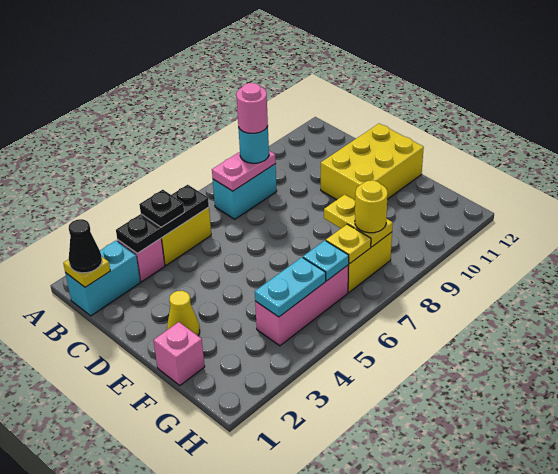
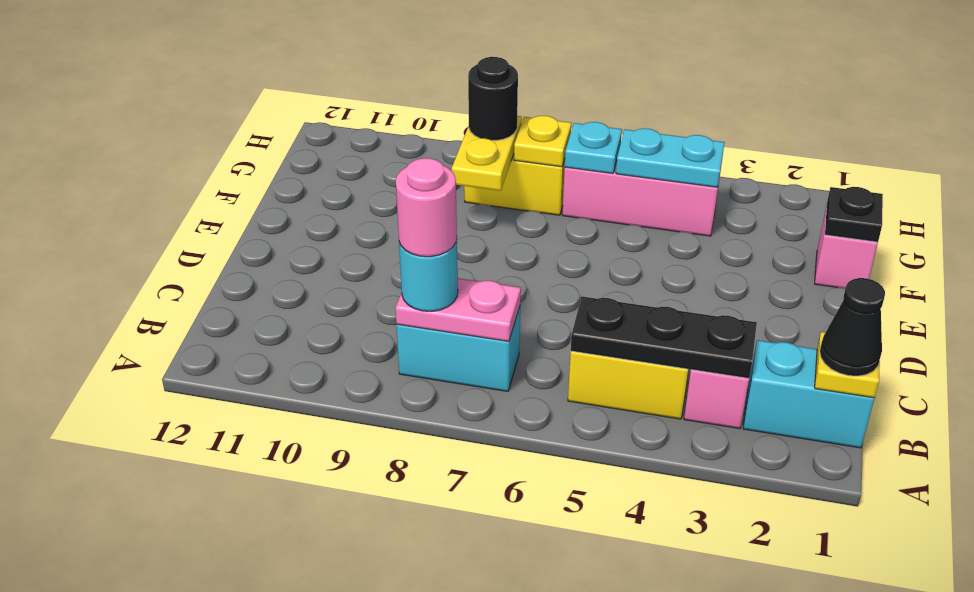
black 1x1 plate [139,190,184,227] -> black 1x1 plate moved to [825,187,883,242]
yellow 2x3 brick [321,124,424,200] -> none
yellow 1x1 cone [167,291,200,336] -> none
yellow 1x1 round brick [355,180,388,233] -> black 1x1 round brick [468,57,518,141]

